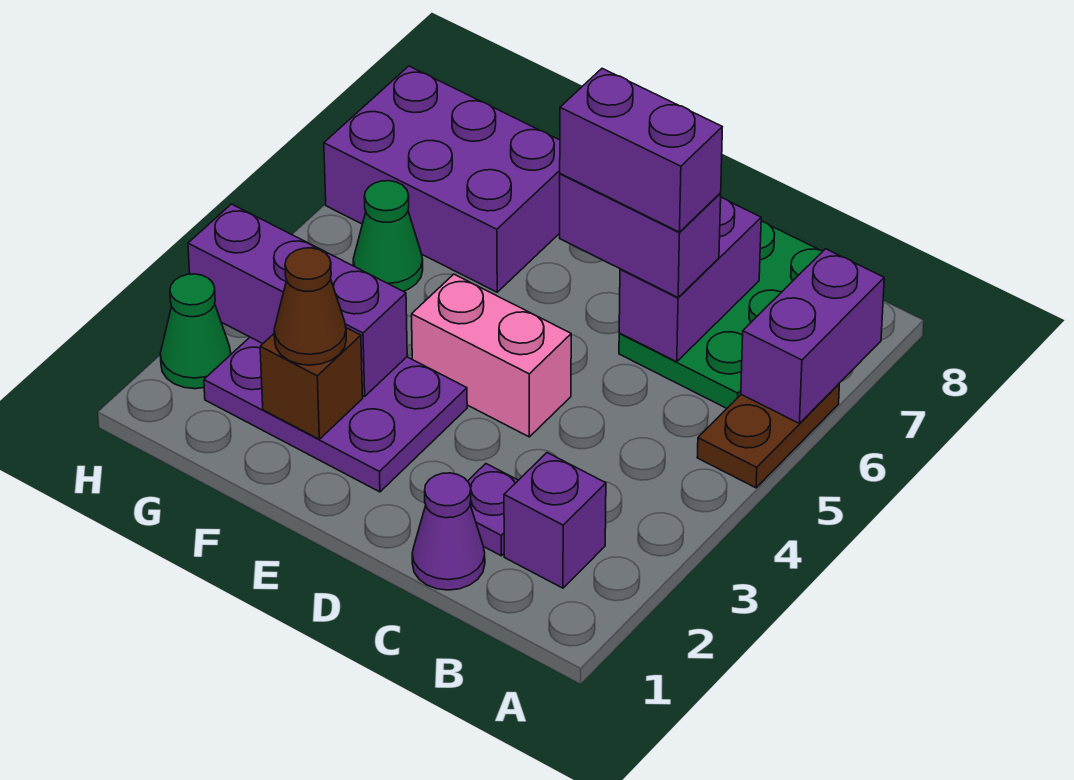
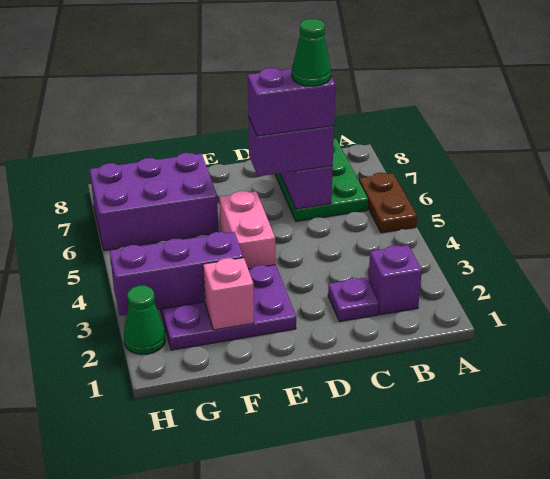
purple 1x2 brick [741,249,884,423] -> none
purple 1x1 cone [412,473,485,590] -> none
pink 1x2 brick [412,274,571,437] -> pink 1x2 brick turned to [219,191,275,269]
brown 1x1 brick [260,328,363,439] -> pink 1x1 brick [203,258,254,330]
brown 1x1 cone [274,248,346,365] -> none
green 1x1 cone [353,181,423,291] -> green 1x1 cone moved to [292,19,331,86]

